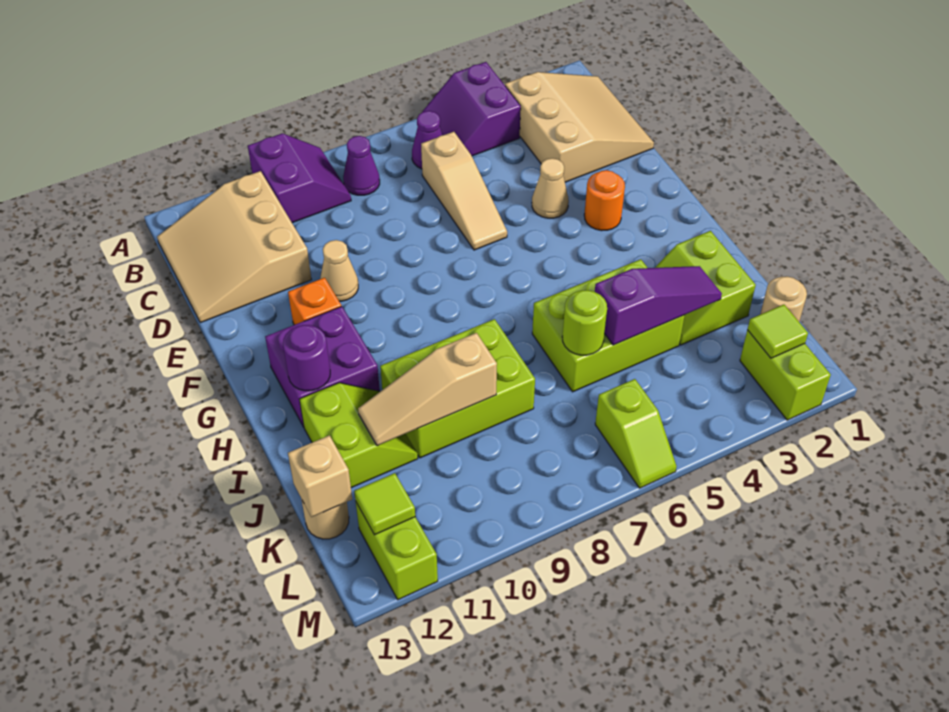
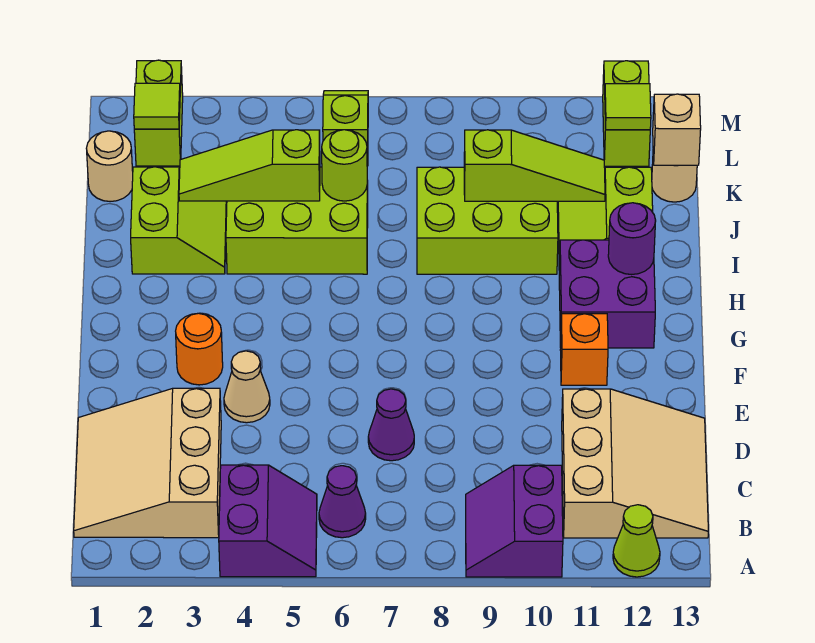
none -> lime 1x1 cone [613,505,660,577]
purple 1x1 cone [343,136,380,195] -> purple 1x1 cone moved to [368,389,414,461]
tan 1x3 slope [421,132,507,250] -> none
tan 1x1 cone [320,240,358,301] -> none
purple 1x3 slope [595,266,722,345] -> lime 1x3 slope [179,130,320,201]
tan 1x3 slope [358,333,497,446] -> lime 1x3 slope [464,130,605,201]

